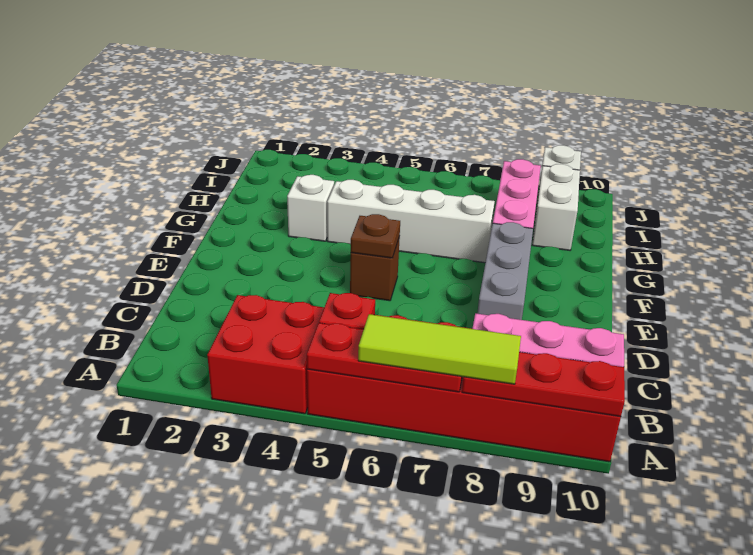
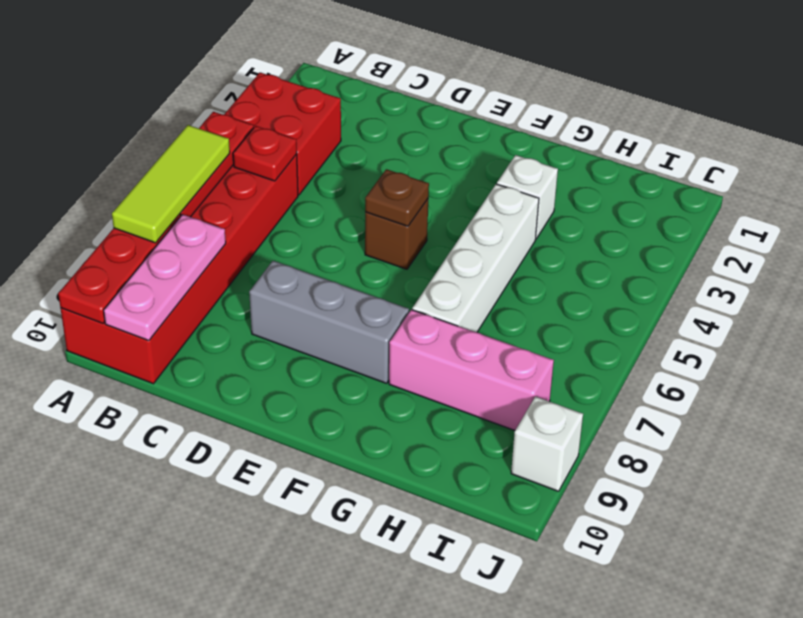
white 1x2 brick [532,164,580,250] -> none

